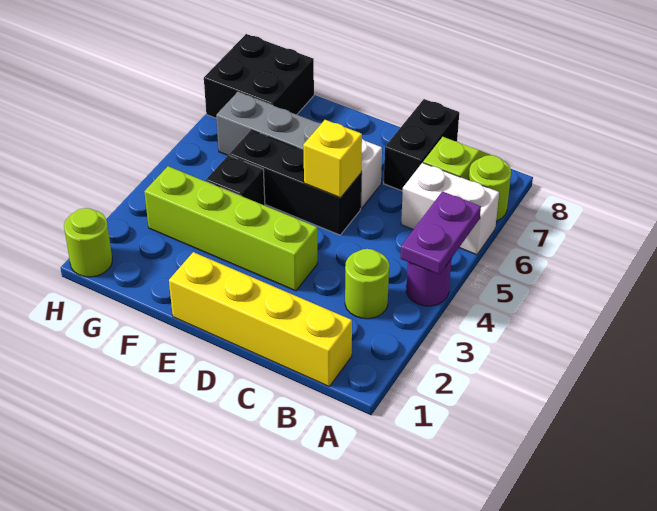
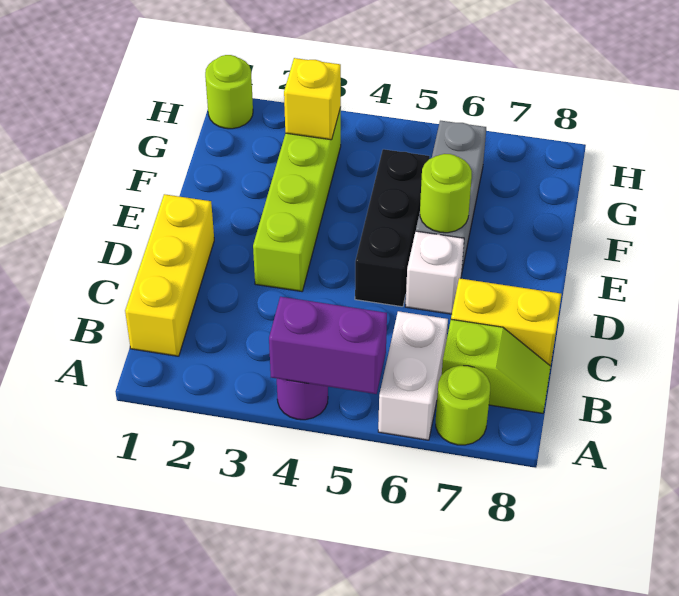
purple 1x2 plate [400,192,481,275] -> purple 1x2 brick [269,297,387,394]
yellow 1x4 brick [169,252,352,386] -> yellow 1x3 brick [125,194,214,356]
lime 1x1 round brick [345,249,389,319] -> lime 1x1 round brick moved to [420,154,472,233]
black 1x2 brick [384,99,459,191] -> yellow 1x2 brick [451,278,561,366]
yellow 1x1 brick [303,120,362,198] -> yellow 1x1 brick moved to [284,58,341,140]
black 1x1 brick [206,155,265,205] -> none
black 2x2 brick [204,34,314,118] -> none

